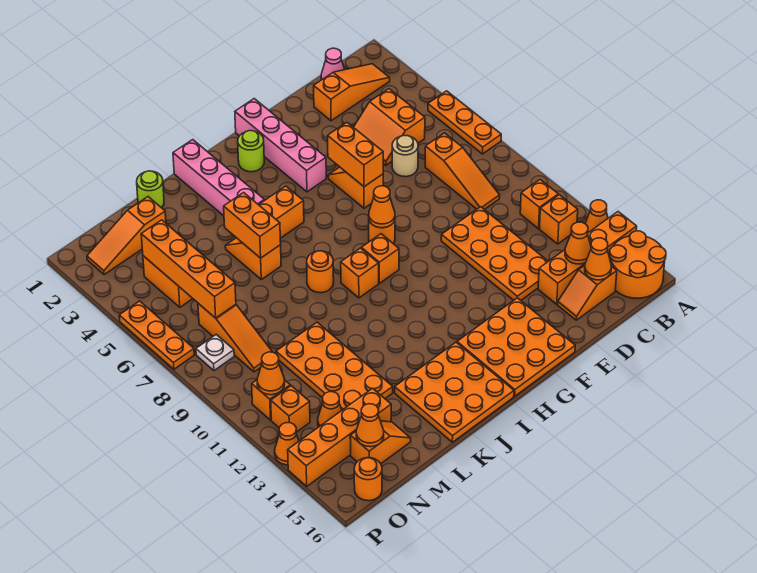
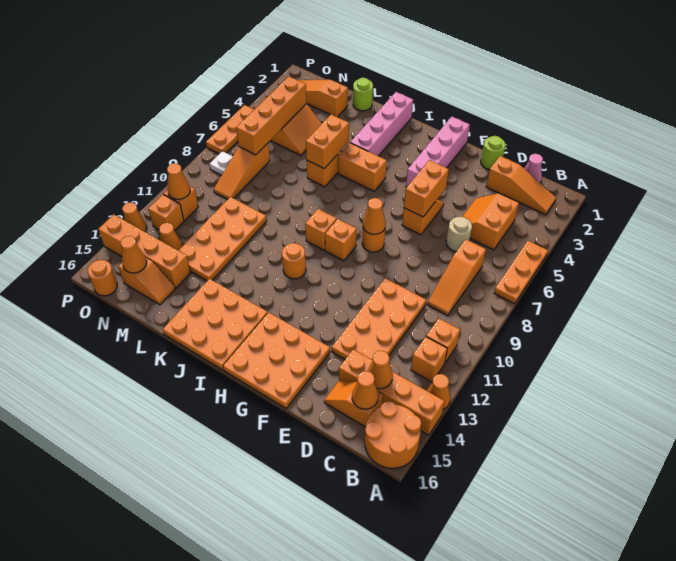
lime 1x1 round brick [238,131,264,172] -> lime 1x1 round brick moved to [481,136,505,170]
orange 1x1 round brick [307,251,334,293] -> orange 1x1 round brick moved to [282,243,306,279]

